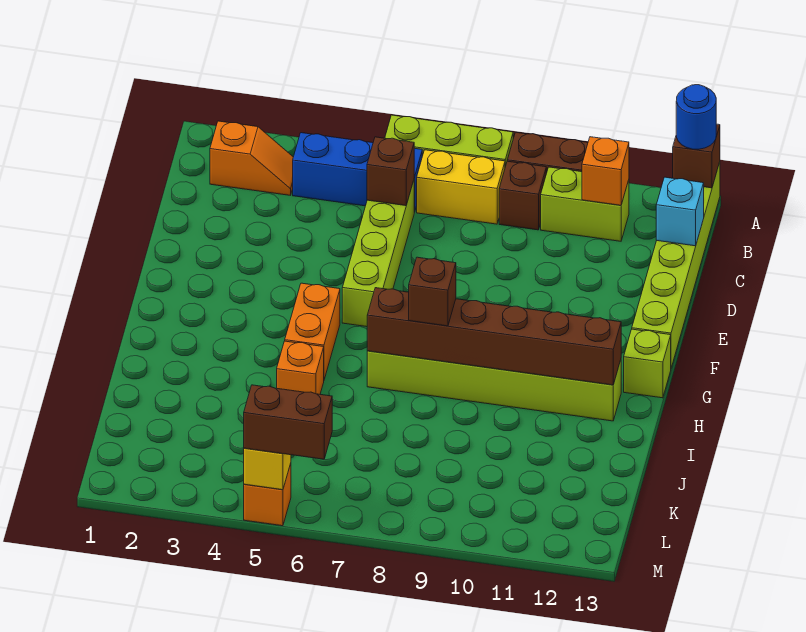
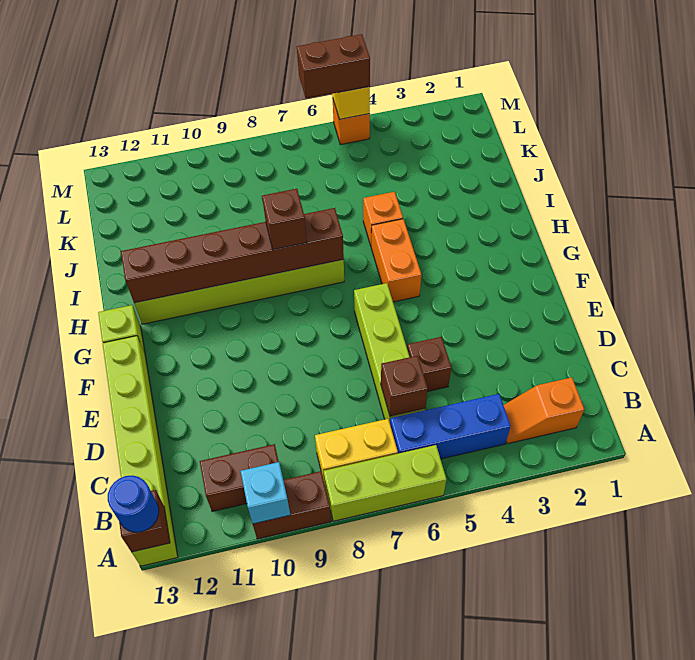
brown 1x1 brick [499,161,546,230] -> brown 1x1 brick moved to [407,337,451,392]
lime 1x2 brick [541,167,629,241] -> brown 1x2 brick [200,444,279,511]
orange 1x1 brick [582,137,629,205] -> none
cyan 1x1 brick [656,177,704,246] -> cyan 1x1 brick moved to [241,462,290,524]

